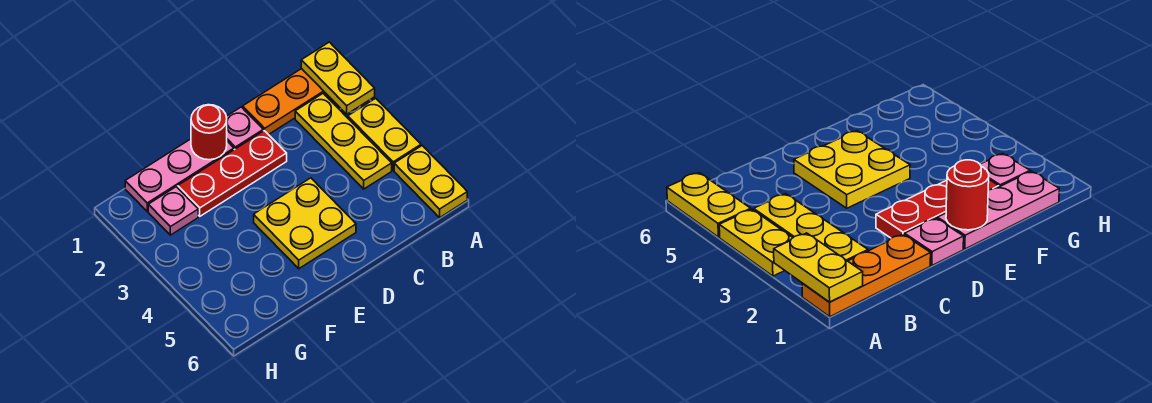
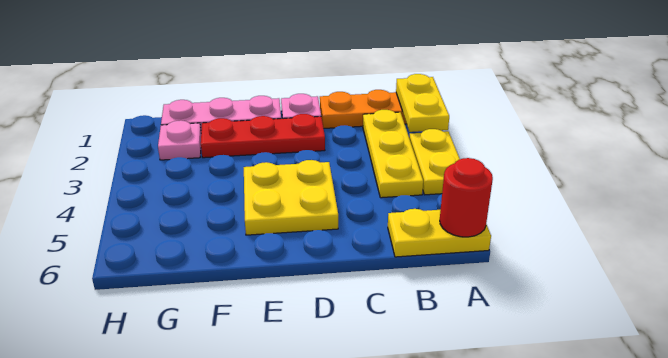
yellow 1x2 plate [394,146,467,218] -> yellow 1x2 plate turned to [388,209,491,257]
red 1x1 round brick [191,105,227,160] -> red 1x1 round brick moved to [440,158,493,237]

